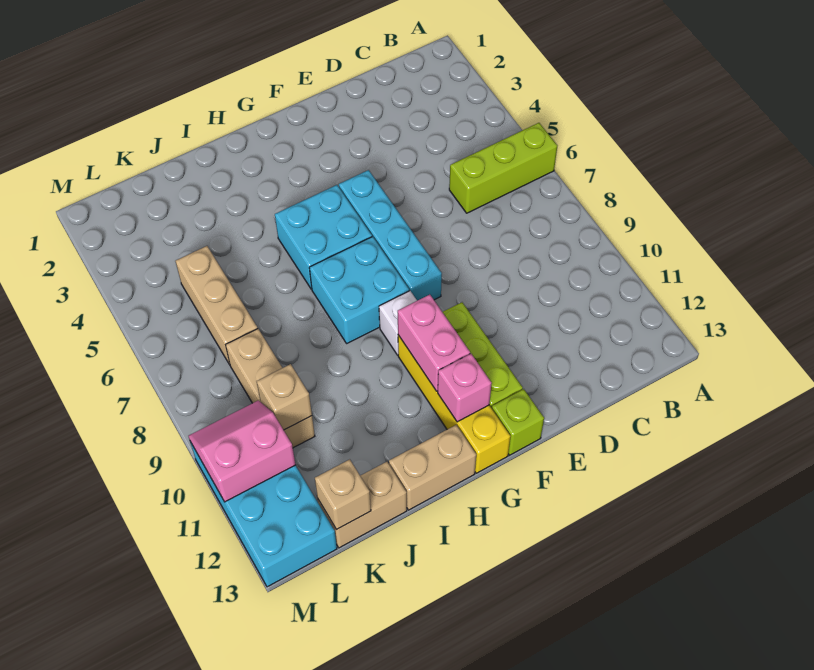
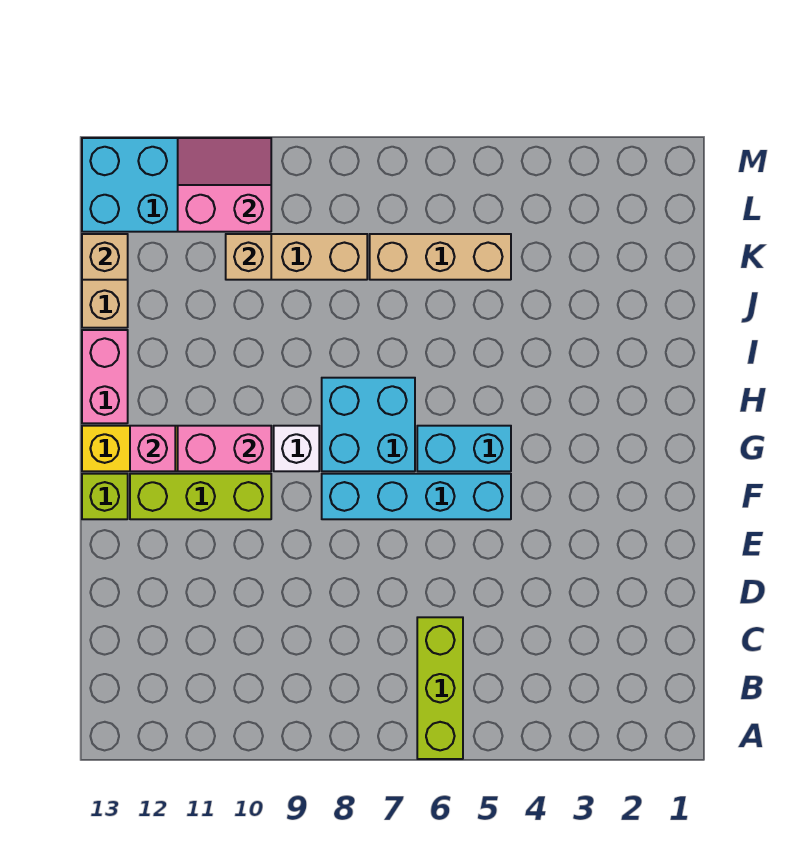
cyan 2x2 brick [275,185,372,289] -> cyan 1x2 brick [417,426,511,471]
tan 1x2 brick [389,425,476,510] -> pink 1x2 brick [82,330,128,423]
pink 2x2 slope [189,400,295,502] -> pink 2x2 slope turned to [178,138,271,232]

